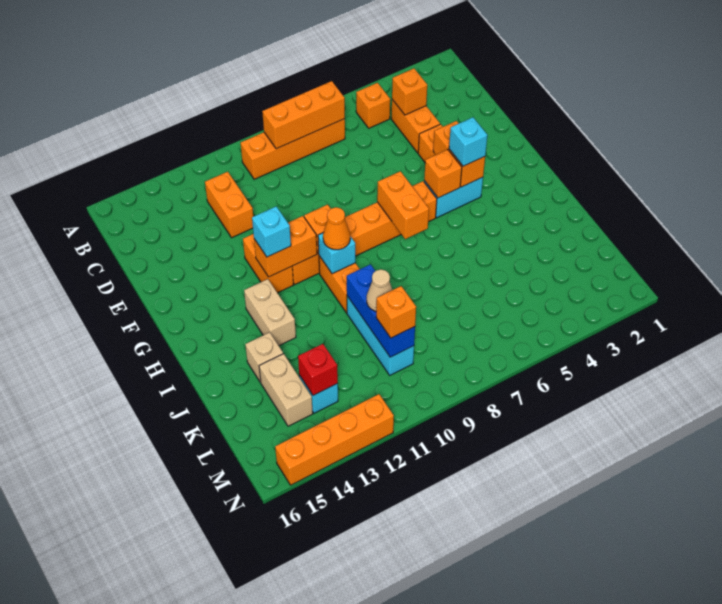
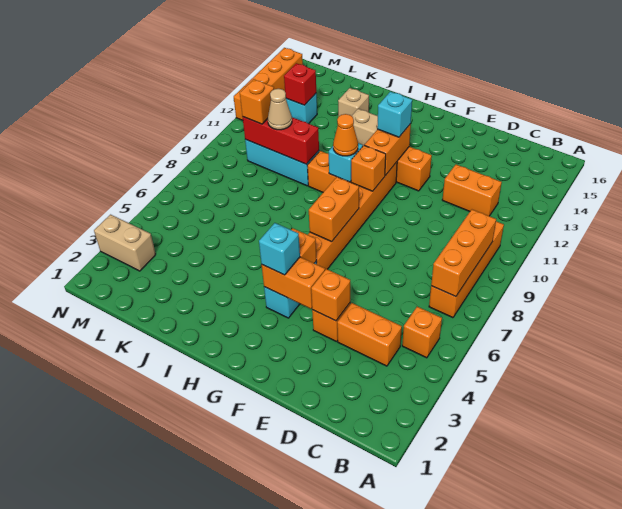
orange 1x1 brick [392,68,427,115] -> orange 1x1 brick moved to [311,269,350,321]
orange 1x2 brick [377,171,429,239] -> orange 1x2 brick turned to [309,177,359,242]
blue 1x3 brick [347,264,415,357] -> red 1x3 brick [243,117,319,164]
tan 1x2 brick [259,354,313,426] -> tan 1x2 brick moved to [94,215,156,271]

